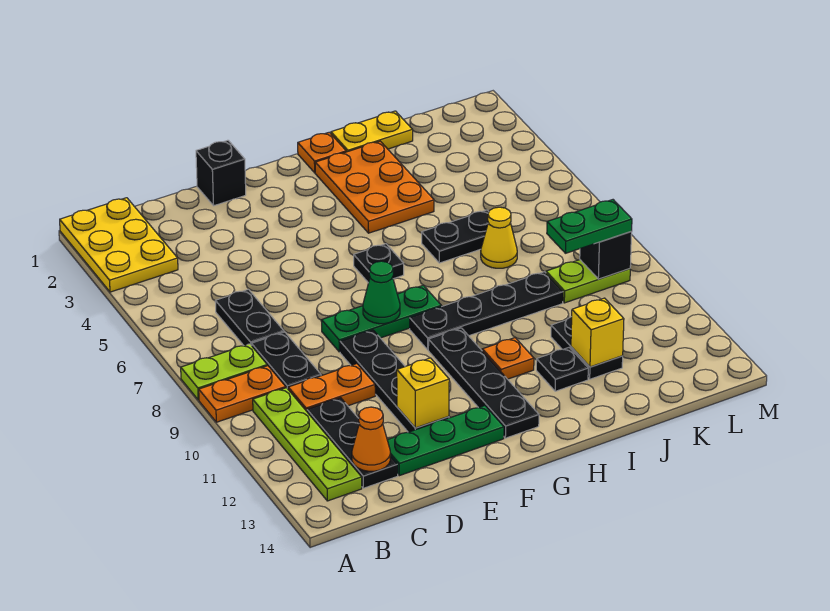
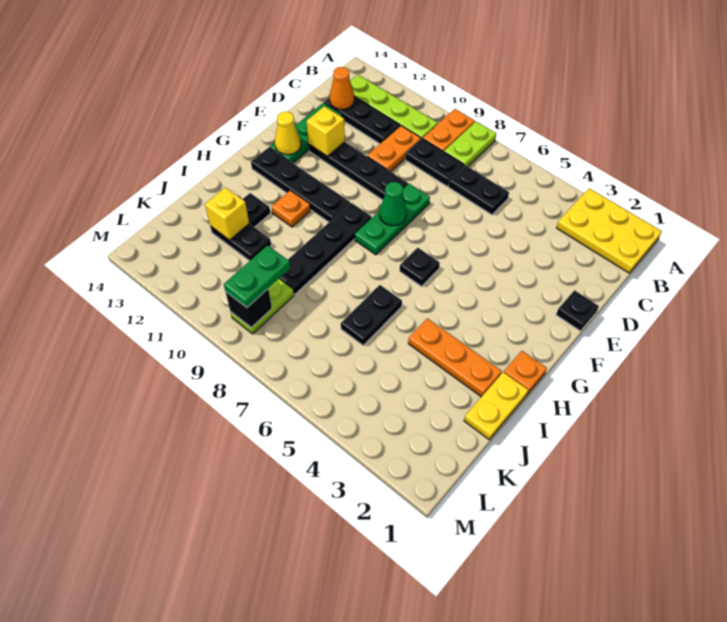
black 1x1 brick [196,140,246,206] -> black 1x1 plate [556,290,599,331]
orange 2x3 plate [315,141,434,233] -> orange 1x3 plate [408,318,502,397]
yellow 1x1 cone [481,207,517,268] -> yellow 1x1 cone moved to [275,112,301,155]

